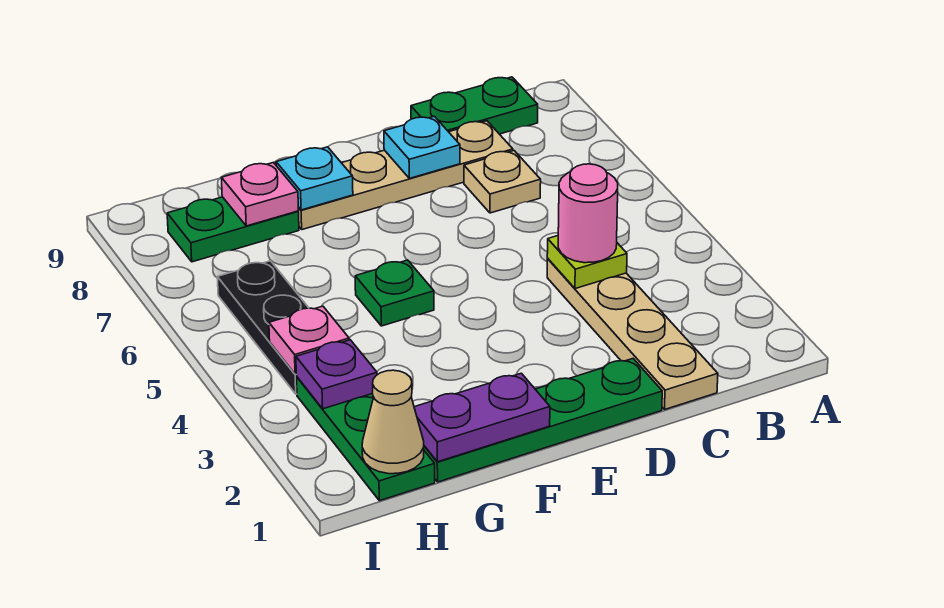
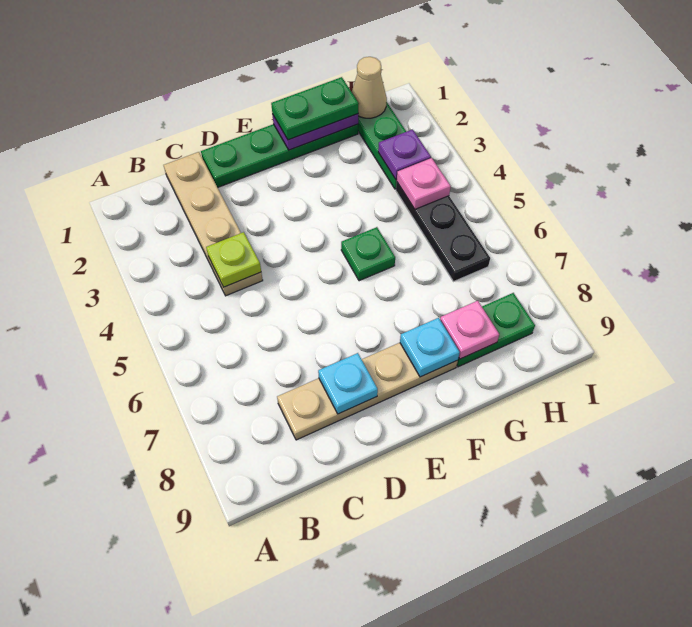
green 1x2 plate [411,77,538,134] -> green 1x2 plate moved to [271,77,359,140]
pink 1x1 round brick [558,164,618,263] -> none
tan 1x1 plate [464,151,541,213] -> none

